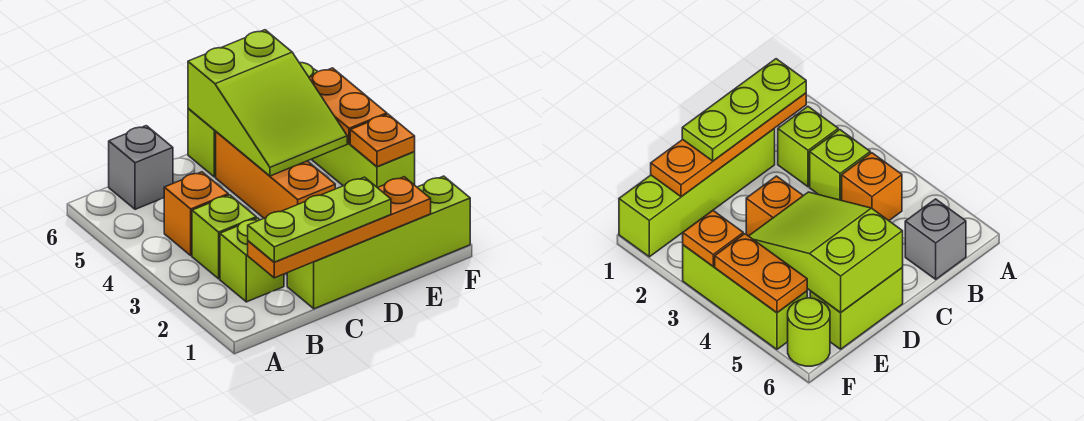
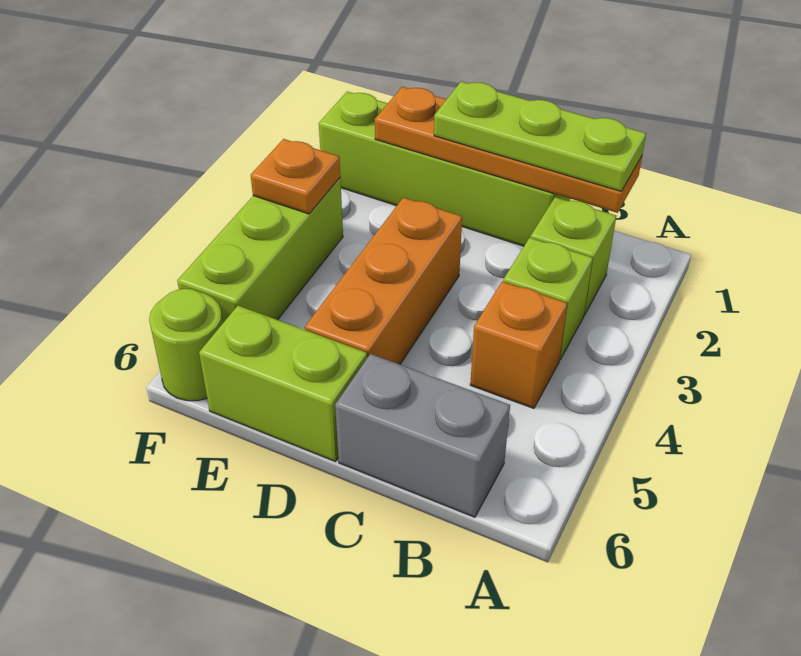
grey 1x1 brick [109,126,173,209] -> grey 1x2 brick [335,354,510,517]
lime 2x3 slope [188,30,347,176] -> none
orange 1x2 plate [309,68,387,144] -> none

